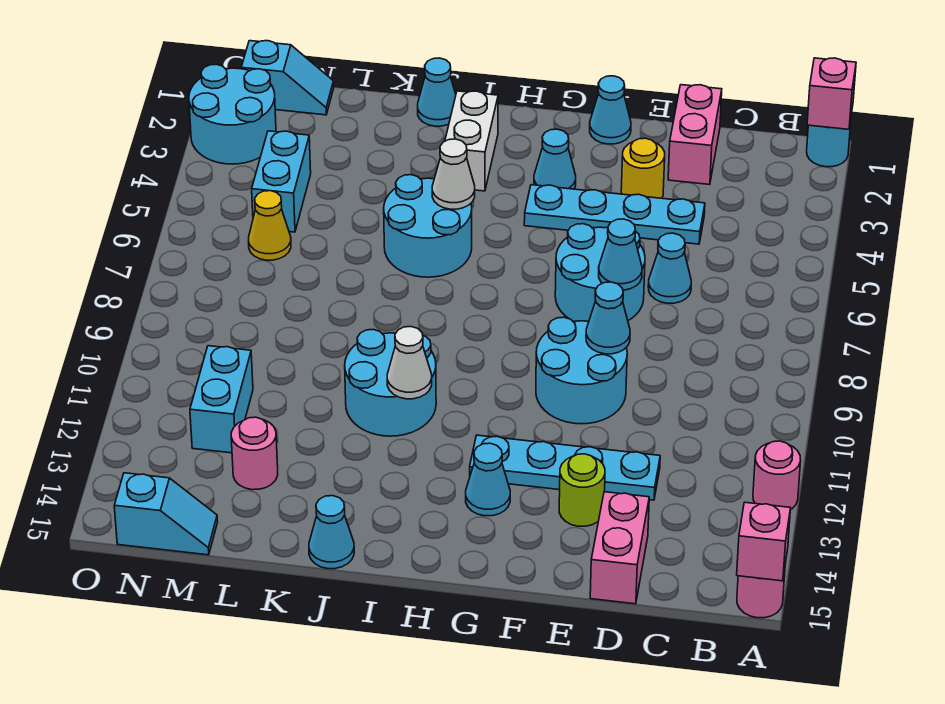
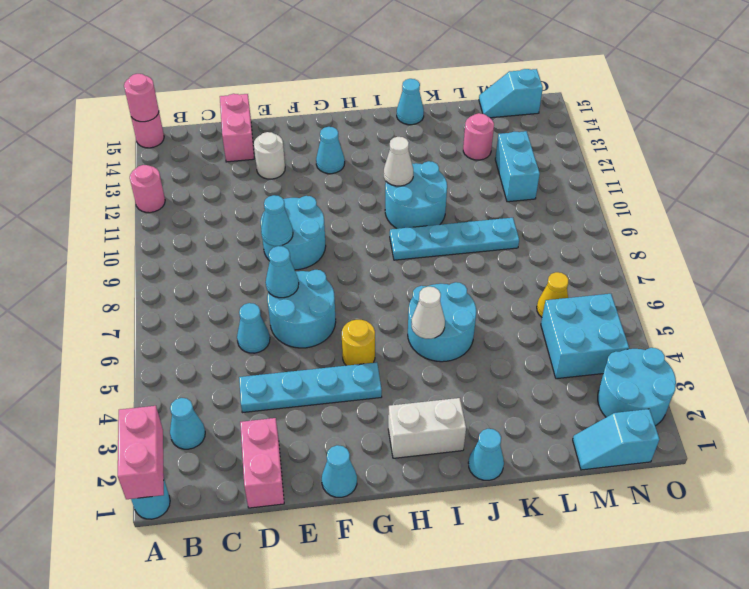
pink 1x1 brick [807,58,856,129] -> pink 1x2 brick [118,406,164,499]
pink 1x1 brick [737,502,790,581] -> pink 1x1 round brick [124,74,159,122]
cyan 1x4 plate [470,435,660,500] -> cyan 1x4 plate moved to [390,218,519,260]
yellow 1x1 round brick [621,138,665,198] -> yellow 1x1 round brick moved to [342,320,375,366]
lime 1x1 round brick [559,454,605,526] -> white 1x1 round brick [254,132,285,179]
cyan 1x1 cone [534,129,576,189] -> cyan 1x1 cone moved to [170,398,205,449]
white 1x2 brick [445,91,498,191] -> white 1x2 brick turned to [388,398,466,458]
cyan 1x2 brick [252,131,311,232] -> cyan 2x2 brick [541,294,629,379]

